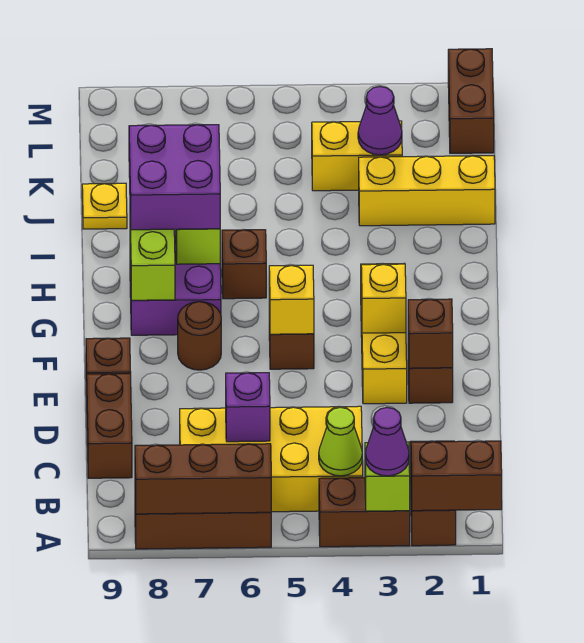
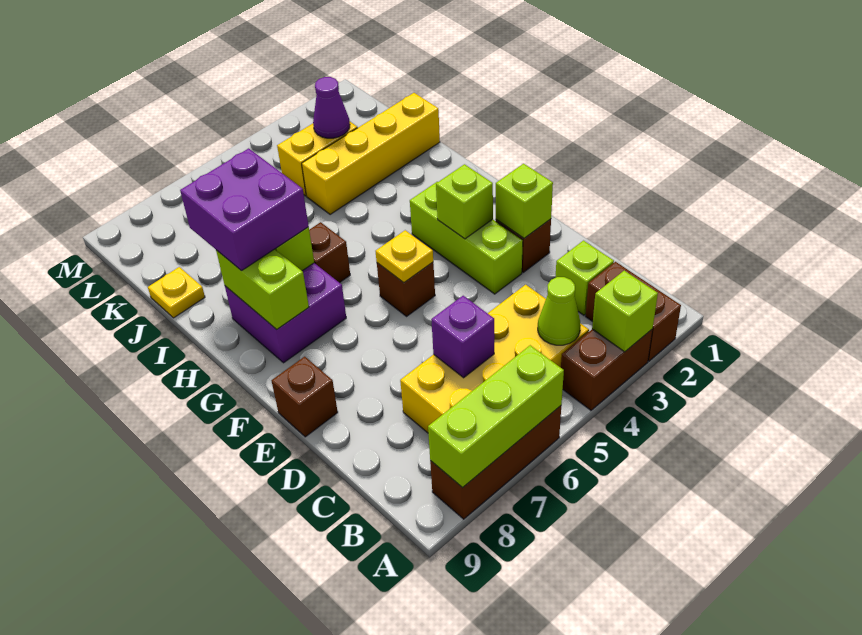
brown 1x2 brick [411,441,502,511] -> none
purple 1x1 cone [365,408,409,476] -> none
brown 1x3 brick [135,444,271,514] -> lime 1x3 brick [428,345,564,488]
none -> lime 1x1 brick [555,241,614,315]
brown 1x2 brick [87,374,132,478] -> none
brown 1x1 brick [408,299,453,368] -> lime 1x1 brick [496,164,553,238]
yellow 1x3 brick [361,264,407,404] -> lime 1x3 brick [410,182,523,294]
yellow 1x1 brick [361,264,406,333] -> lime 1x1 brick [436,164,493,239]
yellow 1x1 brick [269,265,314,334] -> yellow 1x1 plate [376,230,433,283]
brown 1x1 round brick [178,302,221,370] -> none
yellow 1x3 brick [359,156,495,226] -> yellow 1x4 brick [302,93,440,215]
brown 1x2 brick [448,49,494,153] -> none

